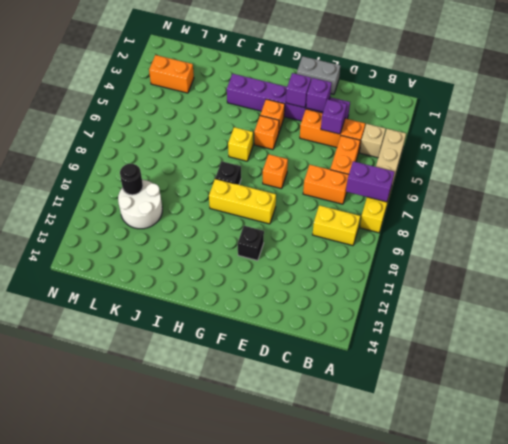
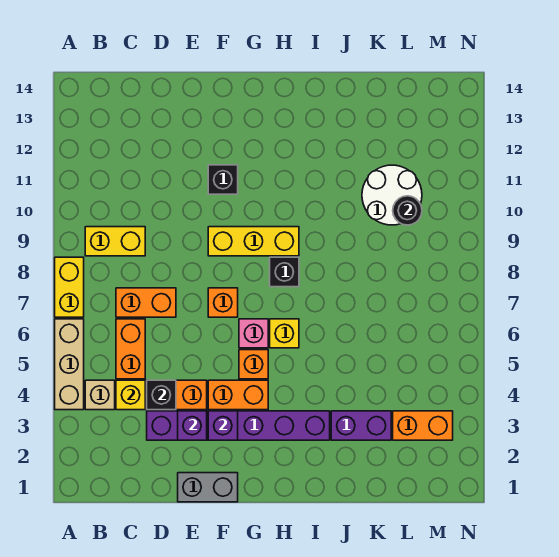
purple 1x2 brick [346,161,394,202] -> purple 1x2 brick moved to [331,411,391,440]
none -> yellow 1x1 brick [116,380,145,410]
purple 1x1 brick [321,99,347,134] -> black 1x1 brick [147,380,176,410]
orange 1x1 brick [260,99,285,131] -> orange 1x2 brick [208,380,268,410]
none -> pink 1x1 brick [239,319,268,348]

